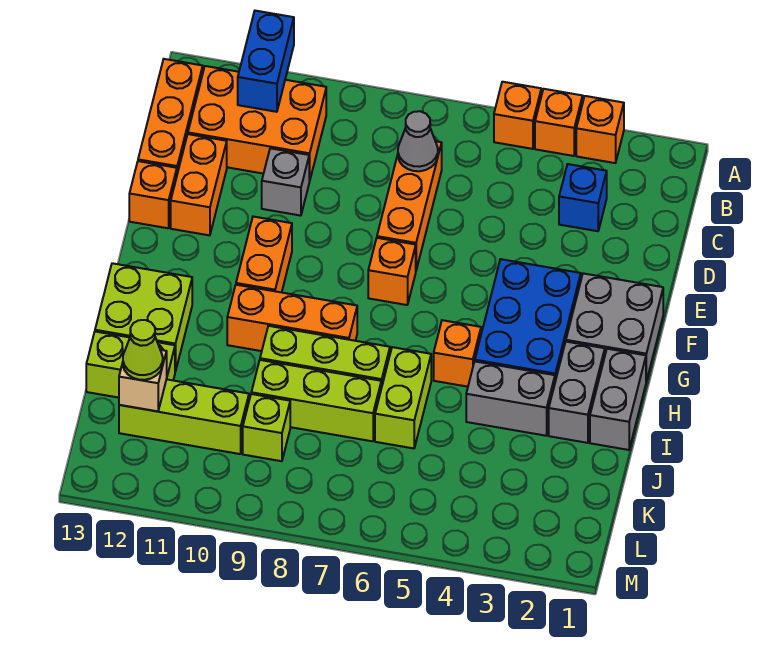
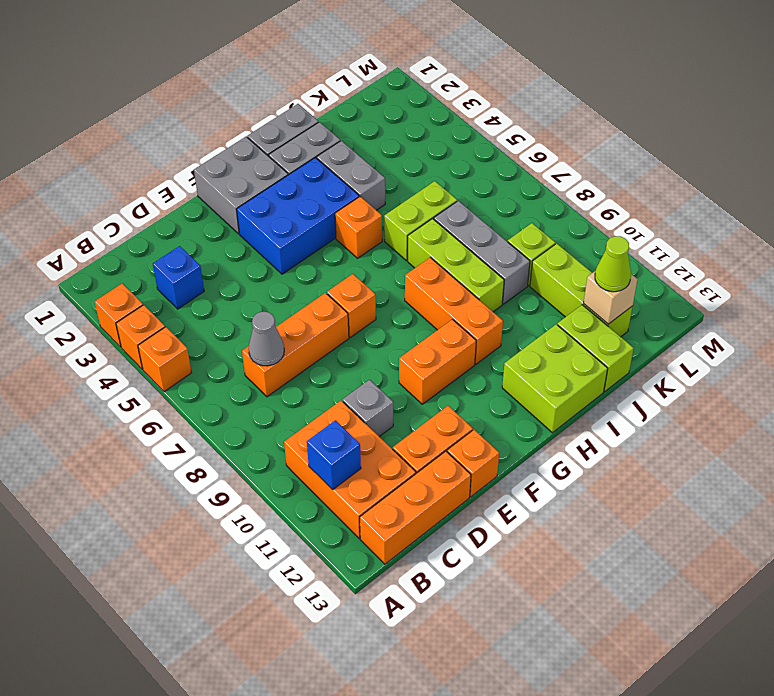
blue 1x2 brick [238,11,294,112] -> blue 1x1 brick [307,420,361,490]
lime 1x3 brick [251,360,381,441] -> grey 1x3 brick [434,201,530,304]

